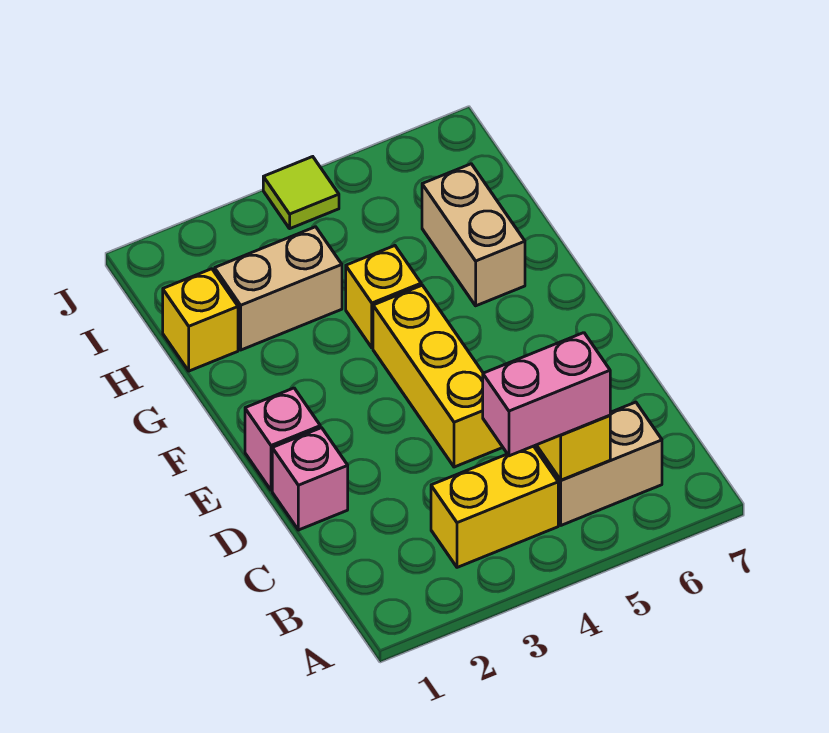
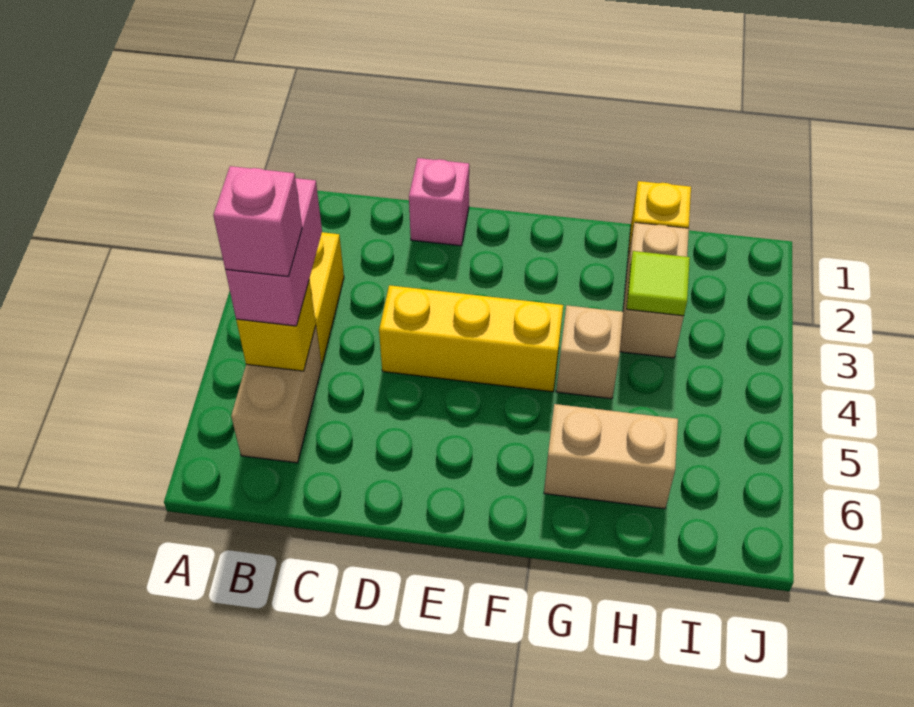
pink 1x1 brick [245,388,320,490] -> pink 1x1 brick moved to [213,166,302,277]
yellow 1x1 brick [346,246,421,348] -> tan 1x1 brick [556,305,623,399]
lime 1x1 tile [263,157,339,228] -> lime 1x1 tile moved to [627,251,690,316]

